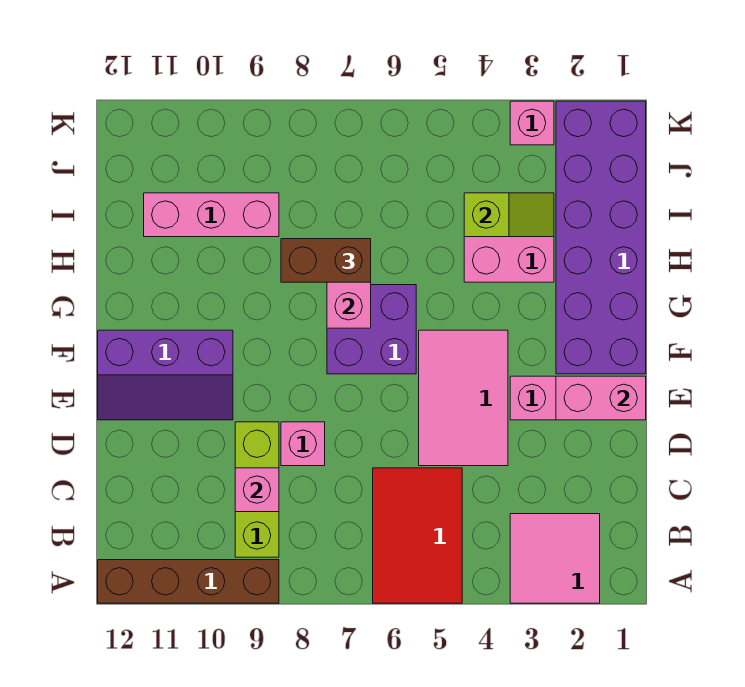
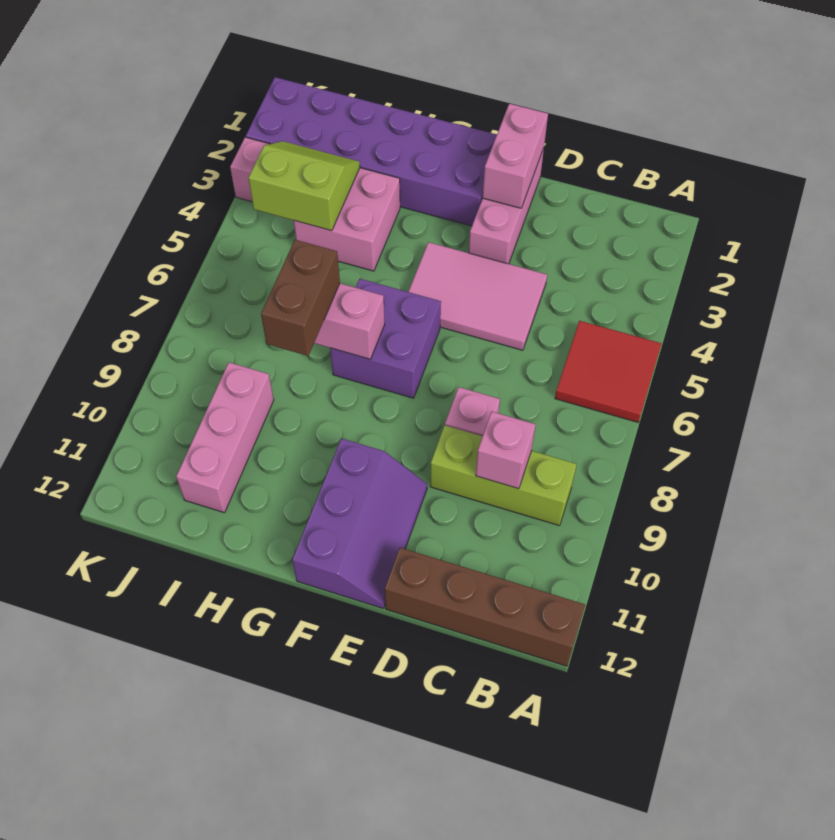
pink 2x2 tile [510,514,600,603] -> none
red 2x3 tile [373,468,462,603] -> red 2x2 tile [555,321,661,422]
brown 1x4 brick [98,560,279,603] -> brown 1x4 brick turned to [385,548,585,666]
lime 1x2 slope [464,193,554,237] -> lime 2x2 slope [248,141,360,231]

